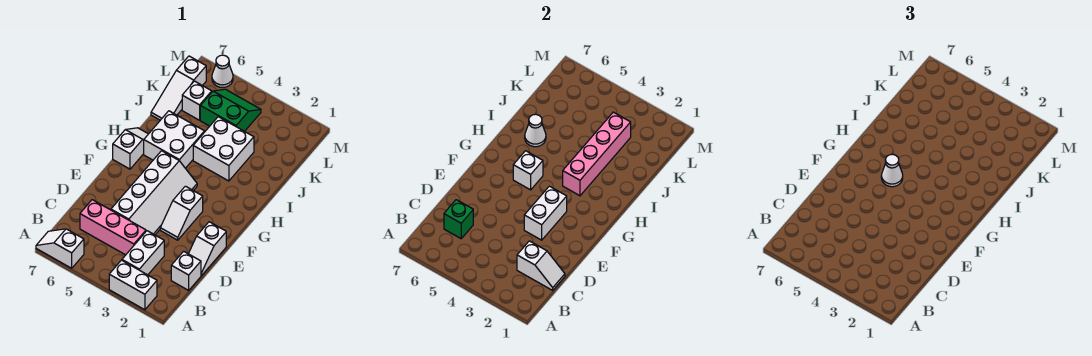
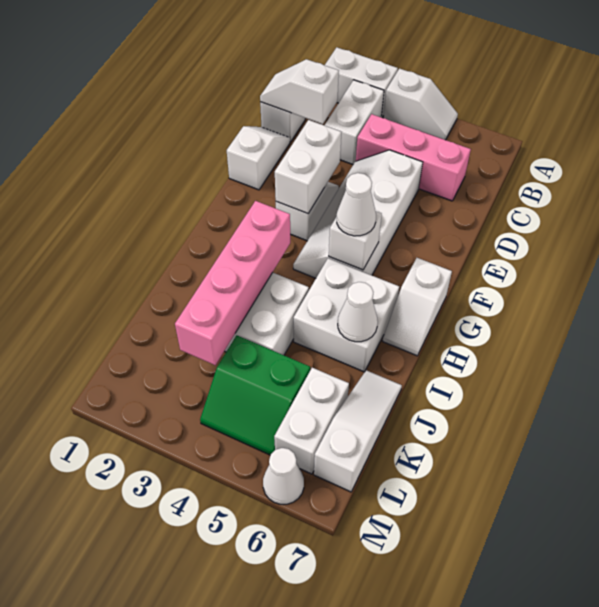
white 1x2 slope [36,229,84,268] -> white 1x2 slope moved to [383,69,458,140]
green 1x1 brick [444,200,473,239] -> none
white 1x1 brick [182,81,212,120] -> white 1x2 brick [274,368,349,474]

